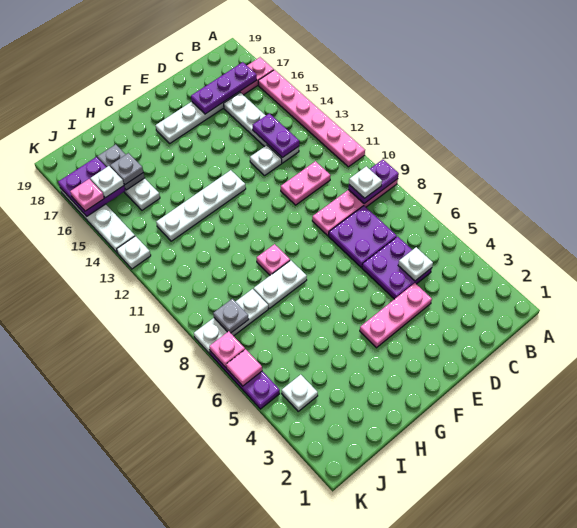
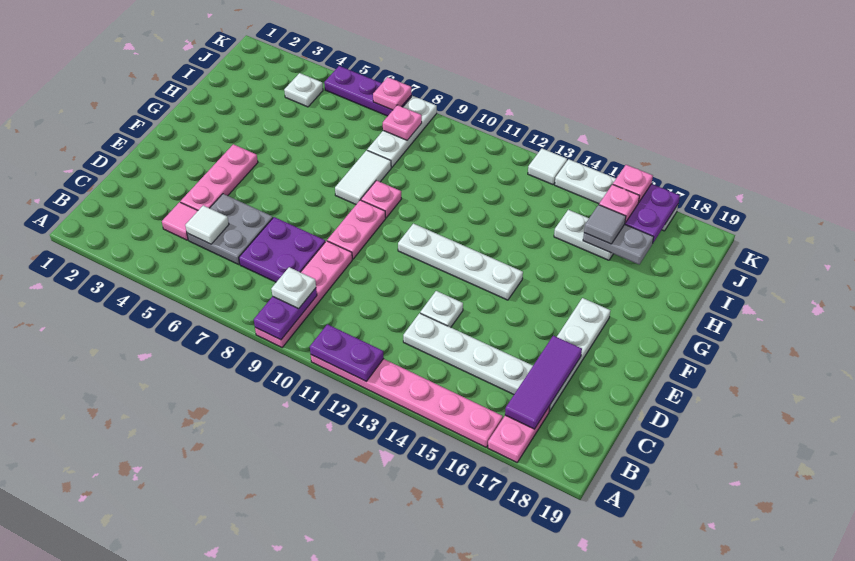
purple 1x3 plate [191,62,257,114] -> purple 1x3 tile [505,336,582,429]
purple 2x2 plate [362,237,432,299] -> grey 2x2 plate [187,194,273,264]
white 1x1 plate [398,247,433,281] -> white 1x1 tile [185,205,229,244]
pink 1x2 plate [281,161,331,205] -> pink 1x2 plate moved to [327,200,386,259]
purple 1x2 plate [253,113,299,158] -> purple 1x2 plate moved to [310,324,384,381]
white 1x4 plate [156,170,246,241] -> white 1x4 plate turned to [398,224,523,300]
white 1x2 plate [254,260,307,308] -> white 1x2 tile [335,150,391,204]
grey 1x1 plate [110,153,143,184] -> grey 1x1 tile [584,205,626,244]
grey 1x1 plate [213,299,249,333] -> pink 1x1 plate [383,105,422,140]
white 1x1 plate [90,166,124,198] -> pink 1x1 plate [599,184,639,223]
pink 1x1 tile [226,349,262,386] -> pink 1x1 tile moved to [162,202,198,240]
white 1x1 plate [117,236,151,269] -> white 1x1 tile [528,149,567,185]

